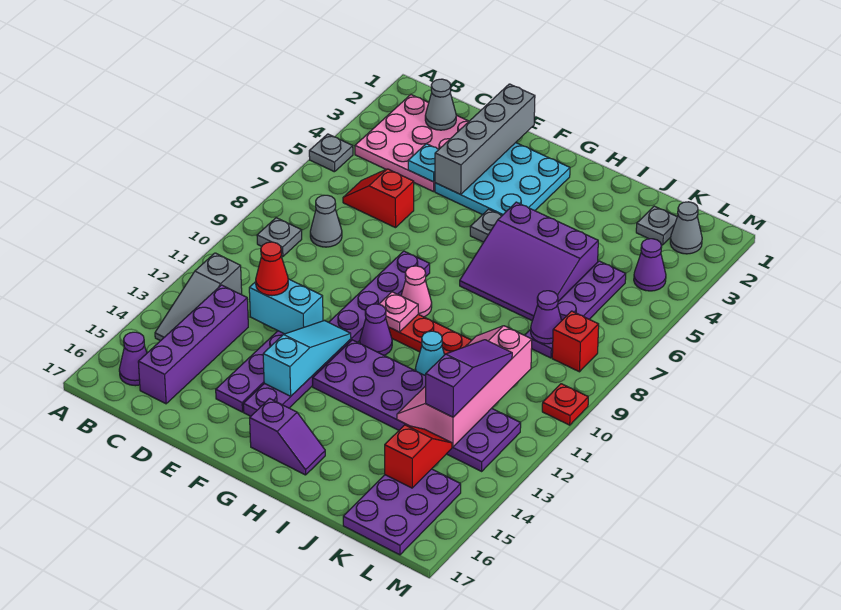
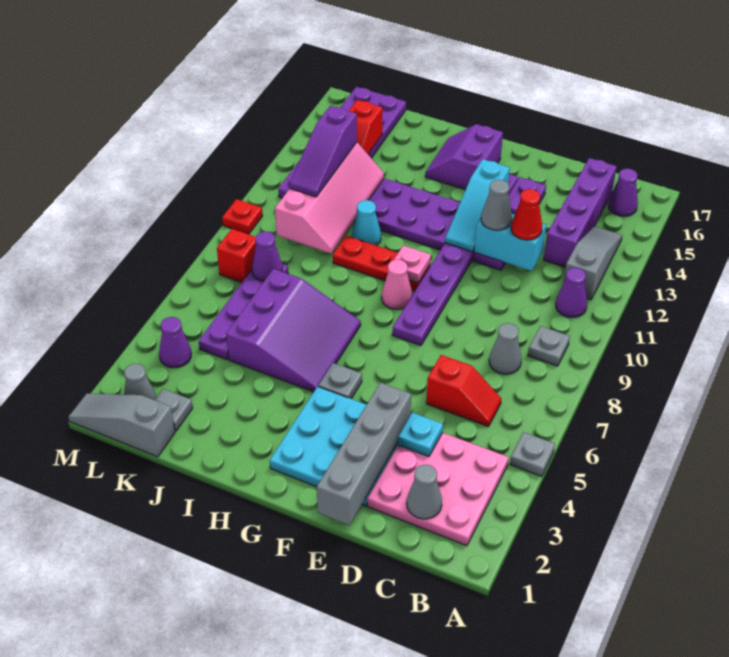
none -> grey 1x1 cone [481,180,512,230]
purple 1x1 cone [360,304,392,355] -> purple 1x1 cone moved to [556,268,587,318]
purple 1x2 slope [250,398,325,475] -> purple 2x2 slope [425,124,503,190]
purple 3x3 slope [460,202,598,321] -> purple 3x3 slope turned to [226,269,361,392]
none -> grey 1x3 slope [69,394,175,457]

